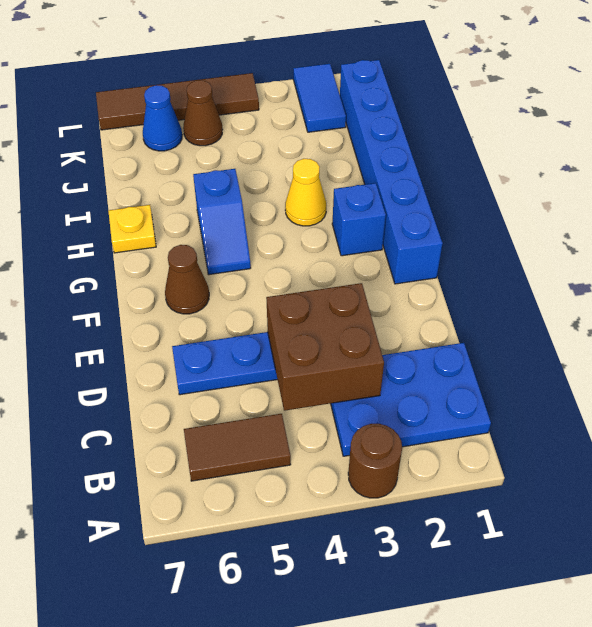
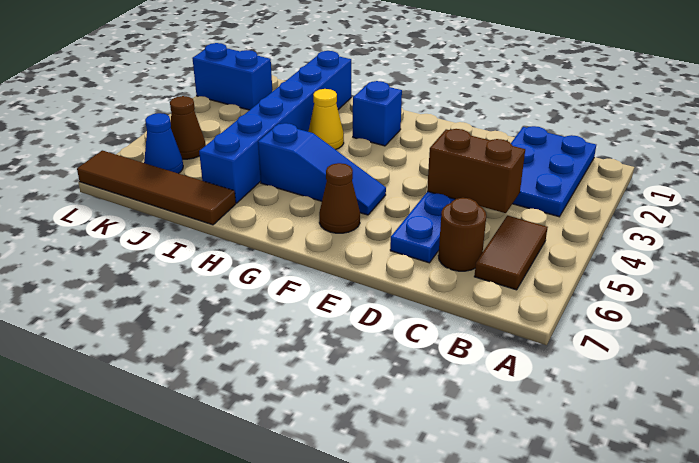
brown 1x1 round brick [348,424,402,498] -> brown 1x1 round brick moved to [438,198,486,271]
brown 2x2 brick [266,283,384,411] -> brown 1x2 brick [427,129,525,213]
blue 1x6 brick [340,60,443,284] -> blue 1x6 brick turned to [199,51,351,203]
blue 1x2 slope [193,169,251,275] -> blue 1x3 slope [258,123,386,215]
yellow 1x1 plate [108,205,156,253] -> none
blue 1x2 tile [293,64,346,132] -> blue 1x2 brick [192,43,272,110]
brown 1x4 tile [96,73,259,130] -> brown 1x4 tile turned to [77,150,236,225]

